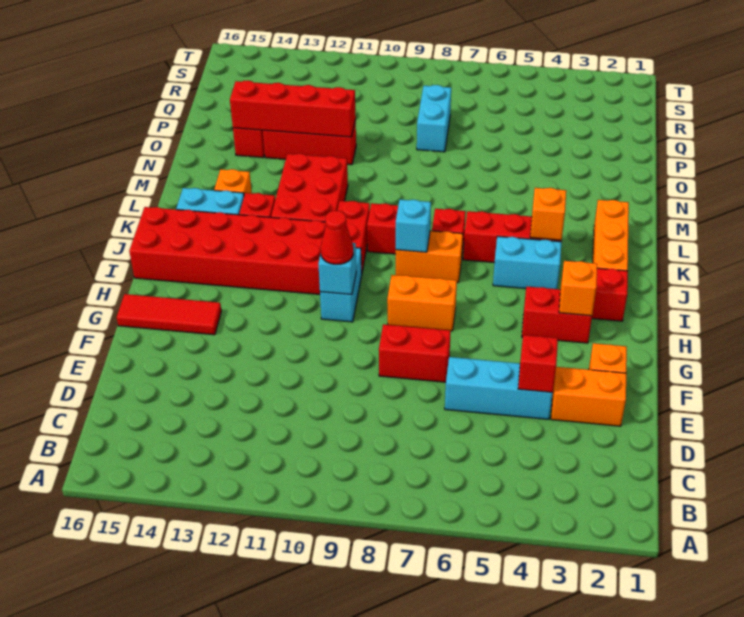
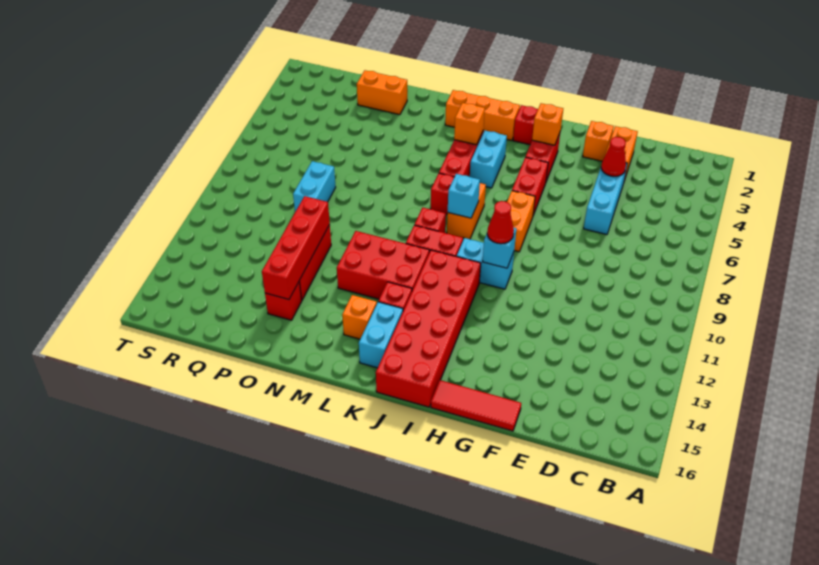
red 1x1 brick [518,335,558,392] -> red 1x1 cone [601,137,626,176]
red 1x2 brick [379,324,451,382] -> red 1x2 brick moved to [512,157,548,215]
red 1x3 tile [117,294,221,335] -> red 1x3 tile turned to [431,380,521,431]
none -> orange 1x2 brick [357,70,407,115]
cyan 1x2 brick [417,85,451,152] -> cyan 1x2 brick turned to [293,161,336,212]

